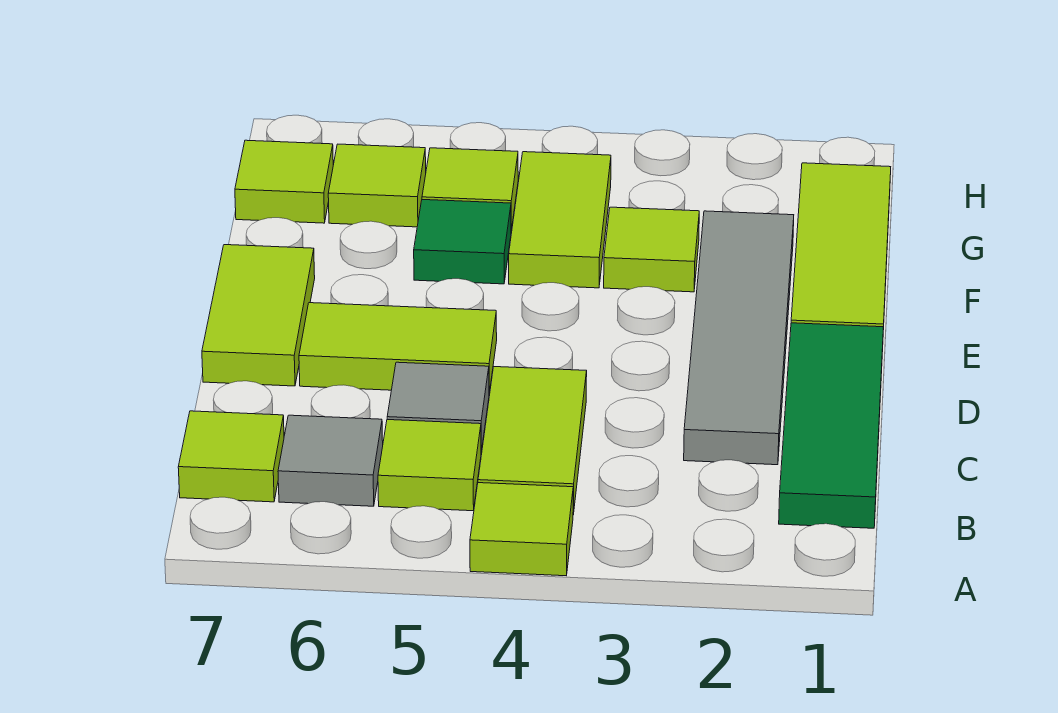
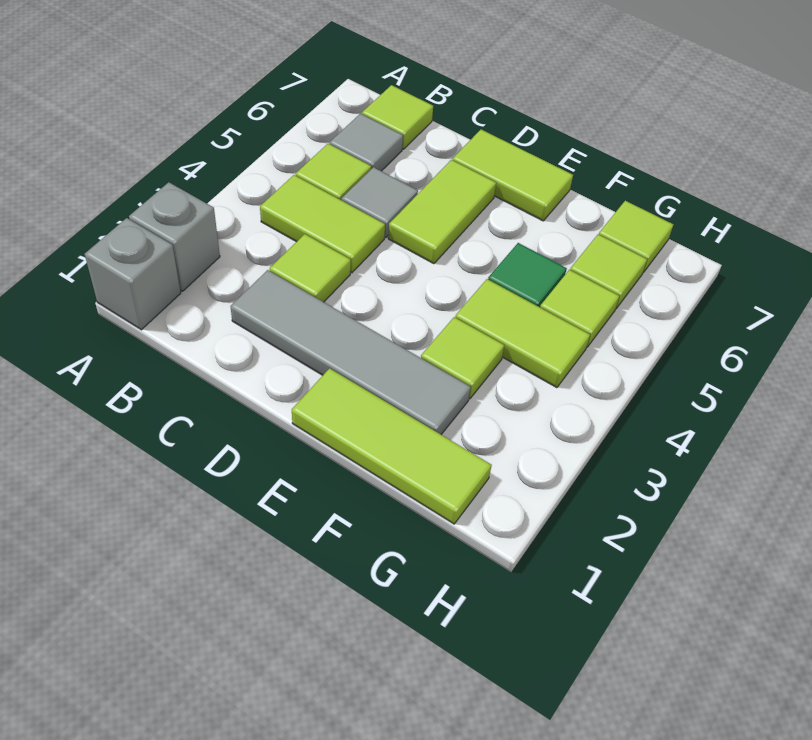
none -> grey 1x1 brick [85,218,181,330]
none -> grey 1x1 brick [129,182,220,291]
lime 1x1 tile [470,483,573,576] -> lime 1x1 tile moved to [270,234,351,302]
green 1x3 tile [779,323,883,528] -> none

